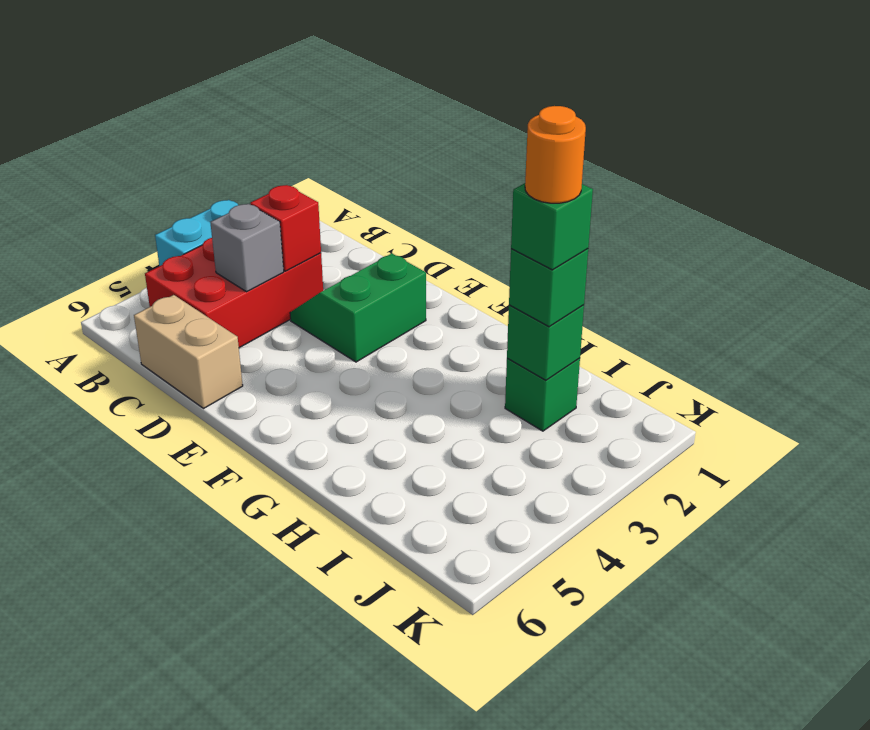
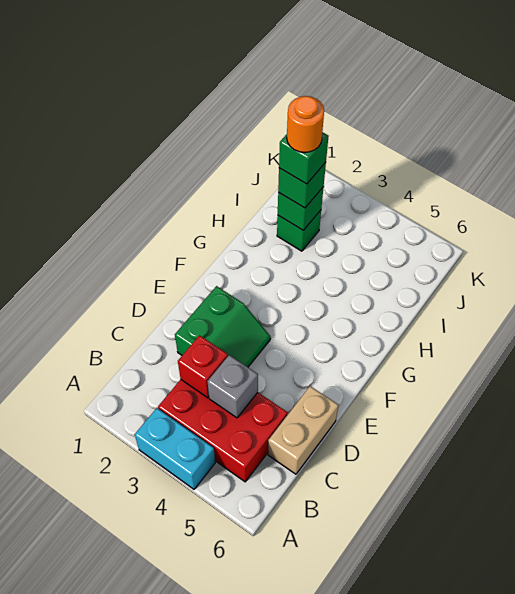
green 2x2 slope [290,253,426,362] -> green 2x2 slope turned to [175,286,271,367]

